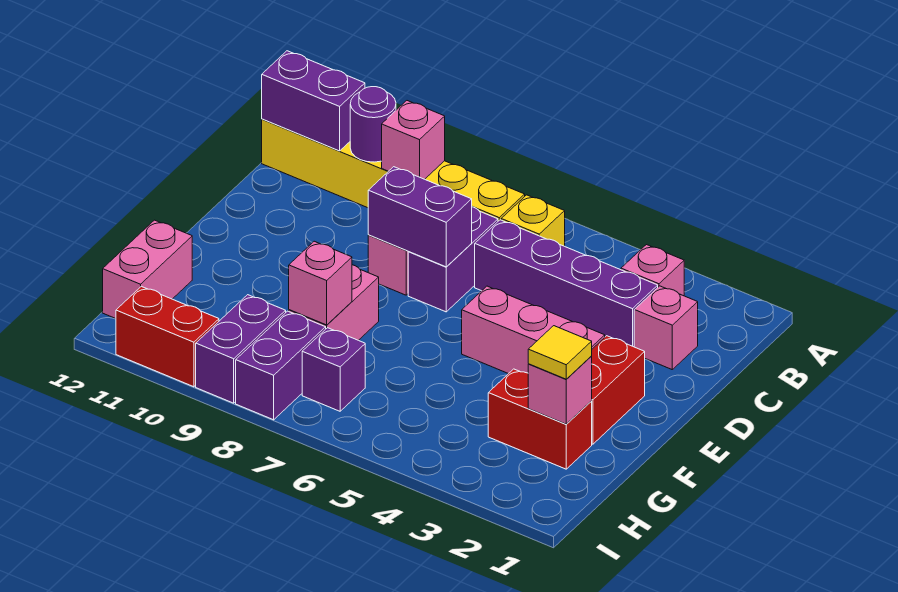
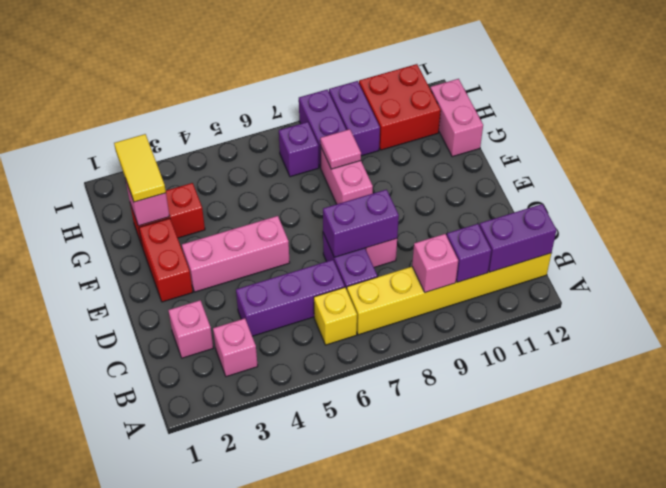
purple 1x1 round brick [350,87,396,162] -> purple 1x1 brick [447,224,491,282]
purple 1x4 brick [475,220,658,347] -> purple 1x3 brick [236,260,345,336]
yellow 1x1 tile [528,326,592,379] -> yellow 1x2 tile [114,134,166,202]
pink 1x1 brick [289,241,352,325] -> pink 1x1 tile [320,129,361,169]
red 1x2 brick [116,286,219,387] -> red 2x2 brick [359,64,441,150]

